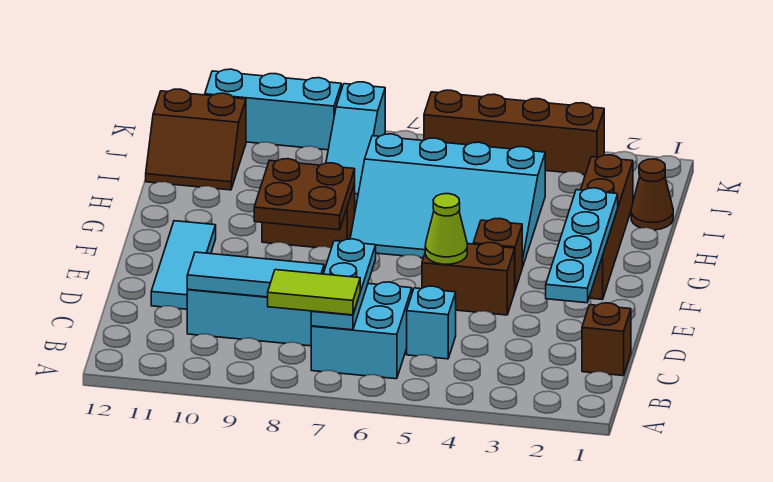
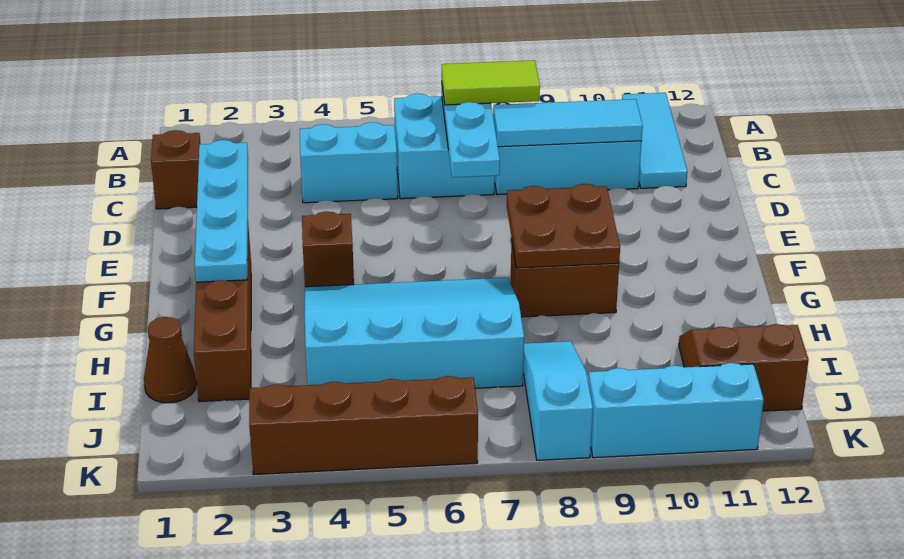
cyan 1x1 brick [407,286,456,359] -> cyan 1x2 brick [300,122,398,203]
cyan 1x3 tile [151,221,216,309] -> cyan 1x3 tile moved to [622,93,687,188]
brown 1x2 brick [422,242,515,315] -> none
lime 1x1 cone [425,194,467,264] -> none

